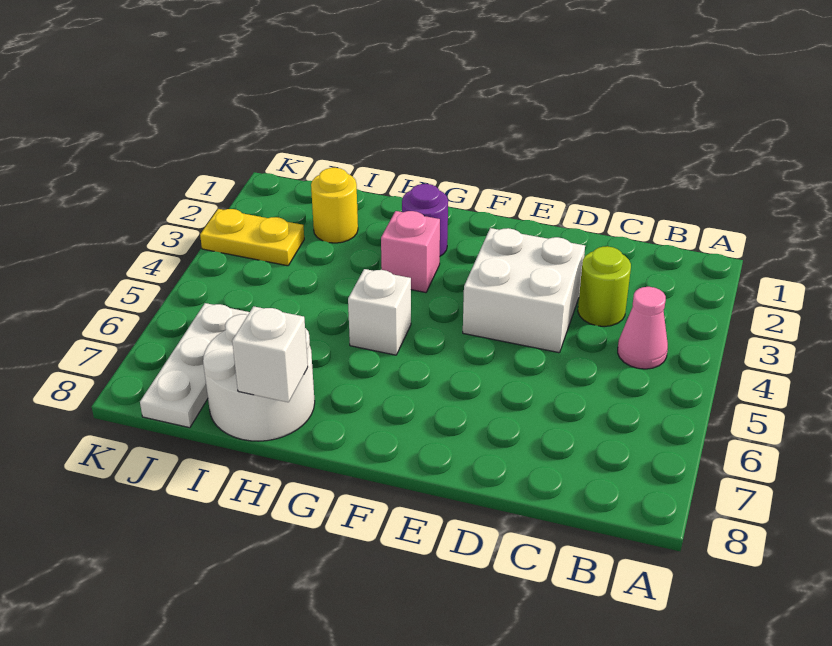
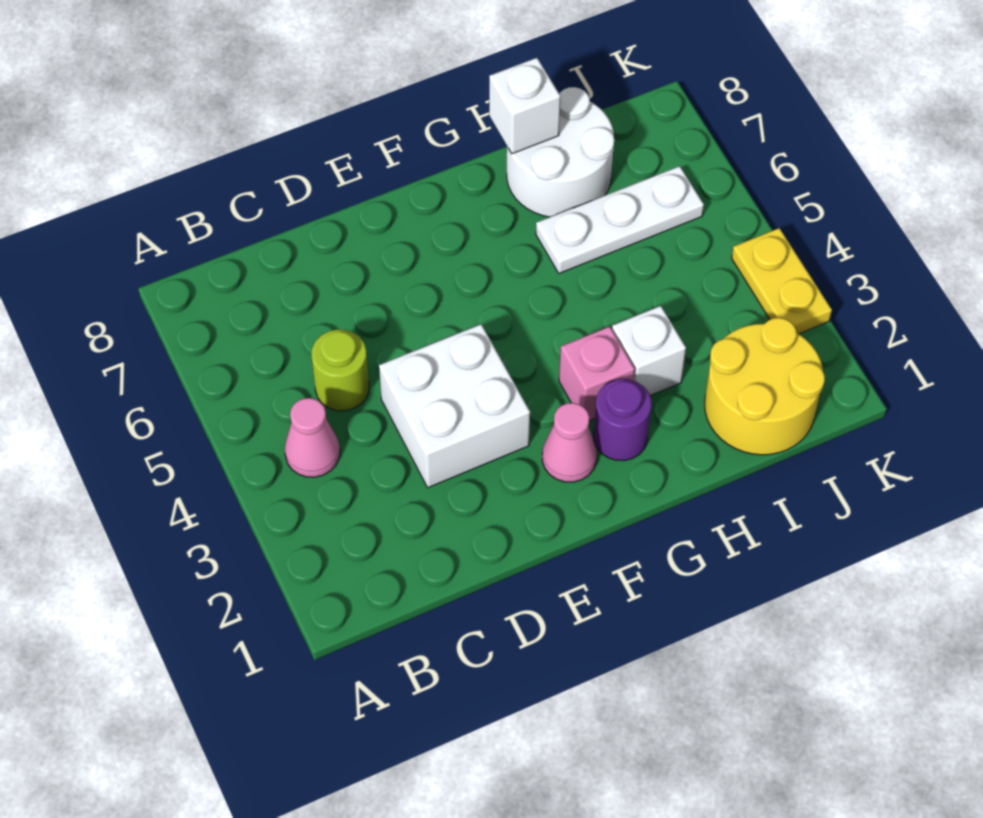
lime 1x1 round brick [578,246,631,327] -> lime 1x1 round brick moved to [312,330,369,411]
none -> pink 1x1 cone [542,403,597,482]
white 1x1 brick [348,269,411,355] -> white 1x1 brick moved to [612,306,686,396]
yellow 1x1 round brick [311,168,358,243] -> yellow 2x2 round brick [705,318,825,455]
yellow 1x2 plate [200,209,304,266] -> yellow 1x2 plate turned to [732,228,832,334]
white 1x3 plate [140,303,249,428] -> white 1x3 plate turned to [536,166,704,273]

